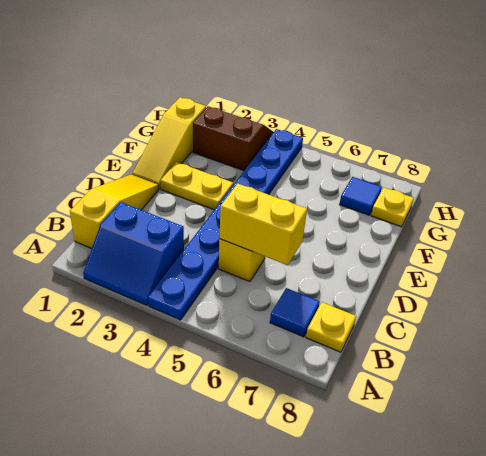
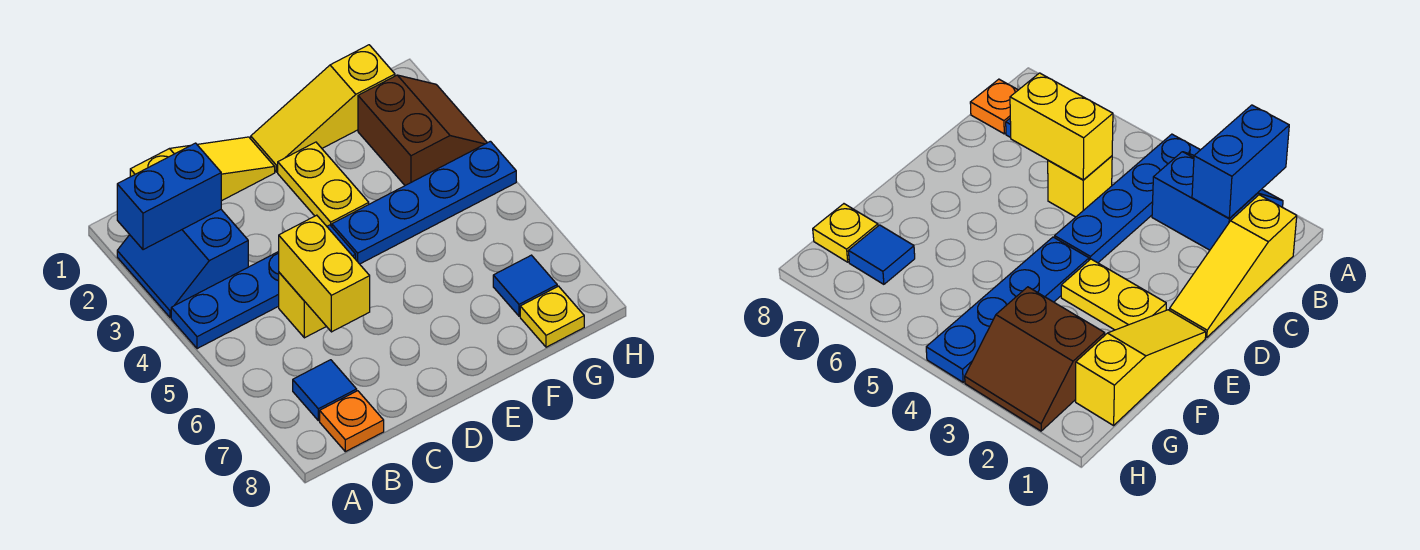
none -> blue 1x2 brick [117,143,221,250]
yellow 1x1 plate [306,302,356,352] -> orange 1x1 plate [320,391,384,452]

